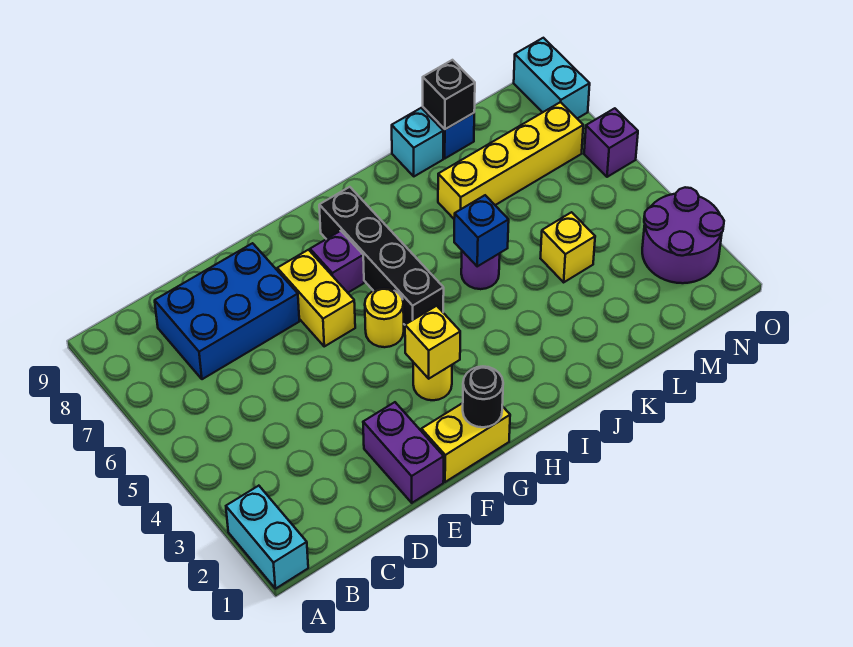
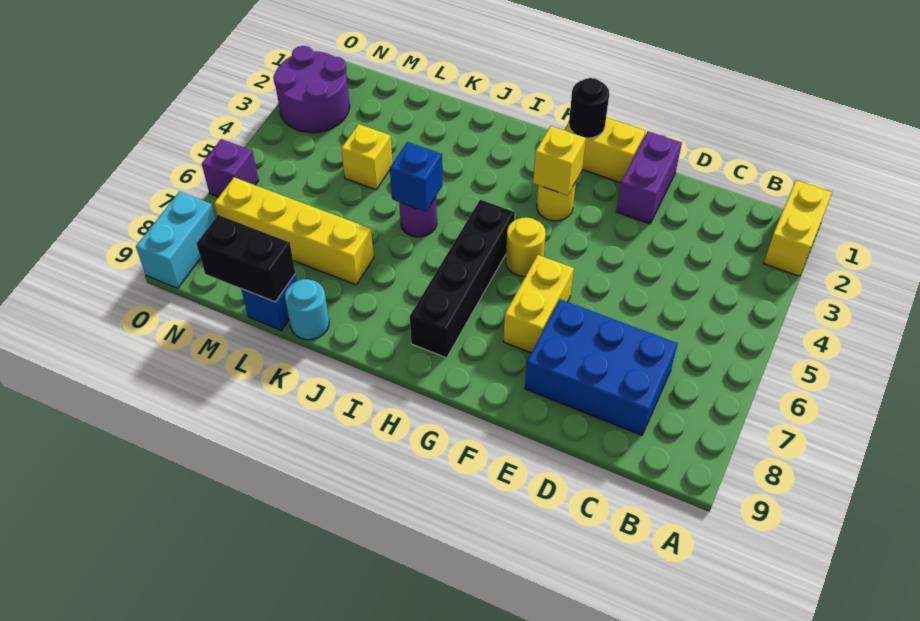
cyan 1x2 brick [226,486,308,589] -> yellow 1x2 brick [764,180,832,276]
purple 1x1 brick [310,231,364,293] -> none
cyan 1x1 brick [392,108,443,176] -> cyan 1x1 round brick [285,279,329,340]
black 1x1 brick [423,60,475,129] -> black 1x2 brick [196,215,295,302]

